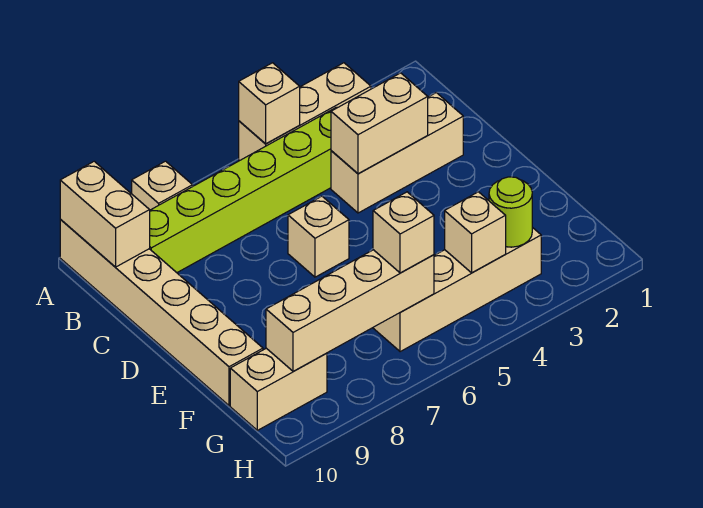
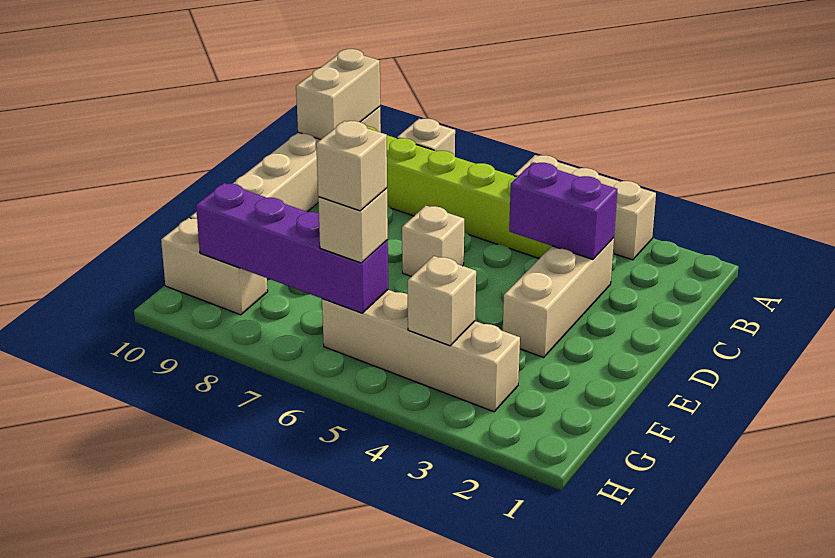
tan 1x1 brick [239,63,300,144] -> tan 1x1 brick moved to [316,121,387,211]
tan 1x3 brick [331,93,463,213] -> tan 1x3 brick turned to [503,238,614,357]
tan 1x2 brick [331,73,428,174] -> purple 1x2 brick [509,162,617,259]
lime 1x1 round brick [489,177,532,247] -> none
tan 1x4 brick [266,250,434,372] -> purple 1x4 brick [196,183,388,313]

